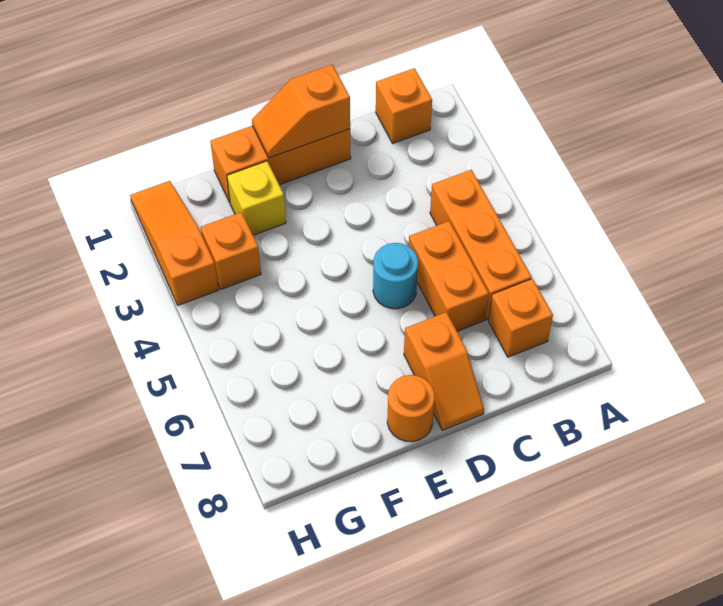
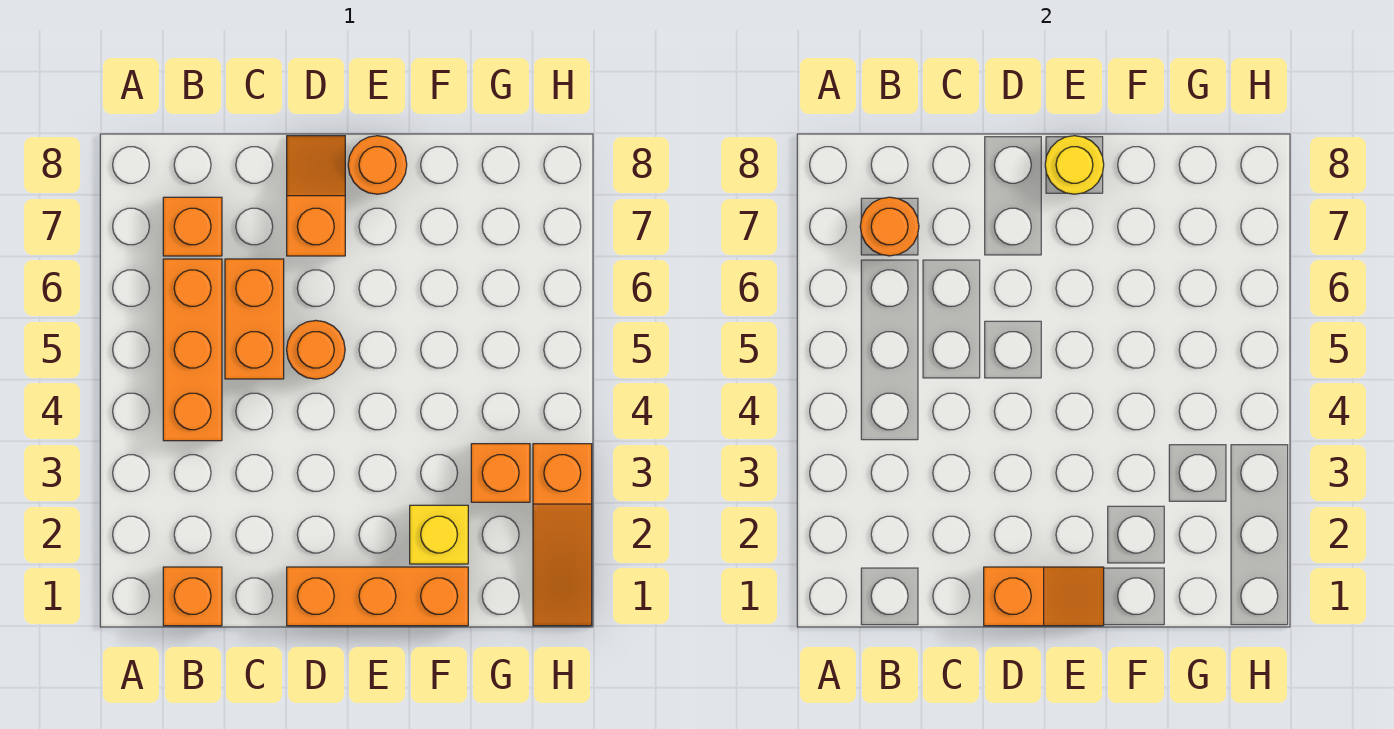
none -> orange 1x1 round brick [860,197,919,256]
cyan 1x1 round brick [373,243,418,309] -> orange 1x1 round brick [287,321,345,379]
none -> yellow 1x1 round brick [1045,136,1104,194]

